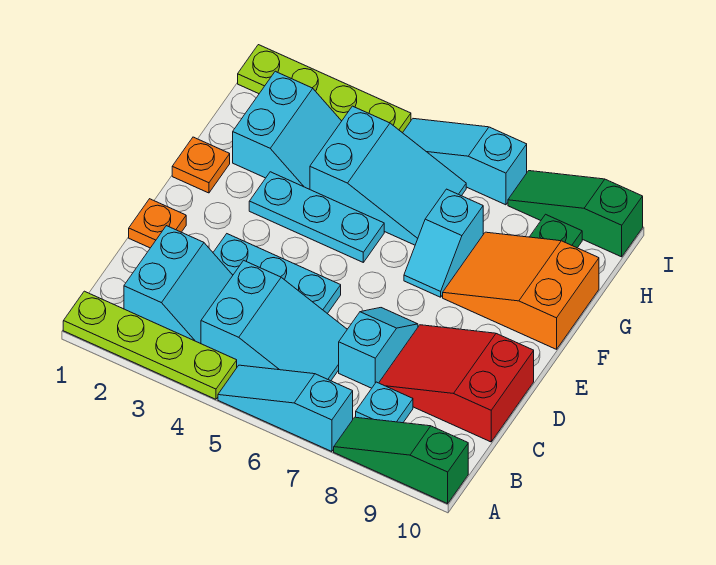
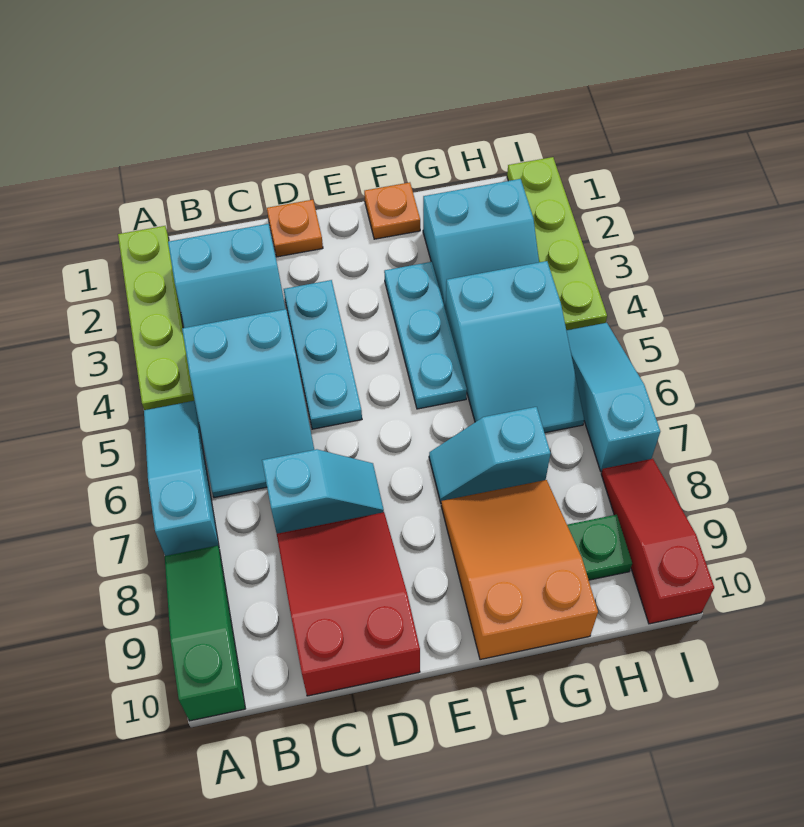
cyan 1x1 plate [356,382,413,423] -> none
green 1x3 slope [508,171,643,257] -> red 1x3 slope [601,459,714,624]

